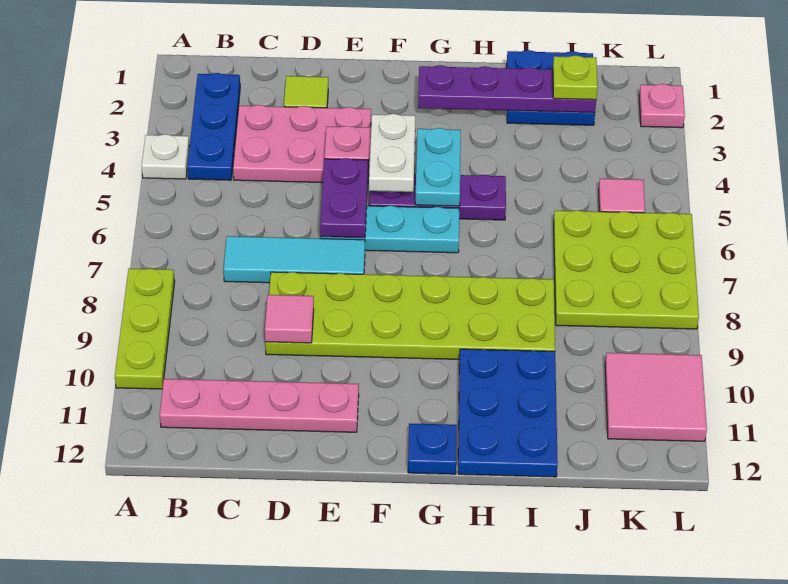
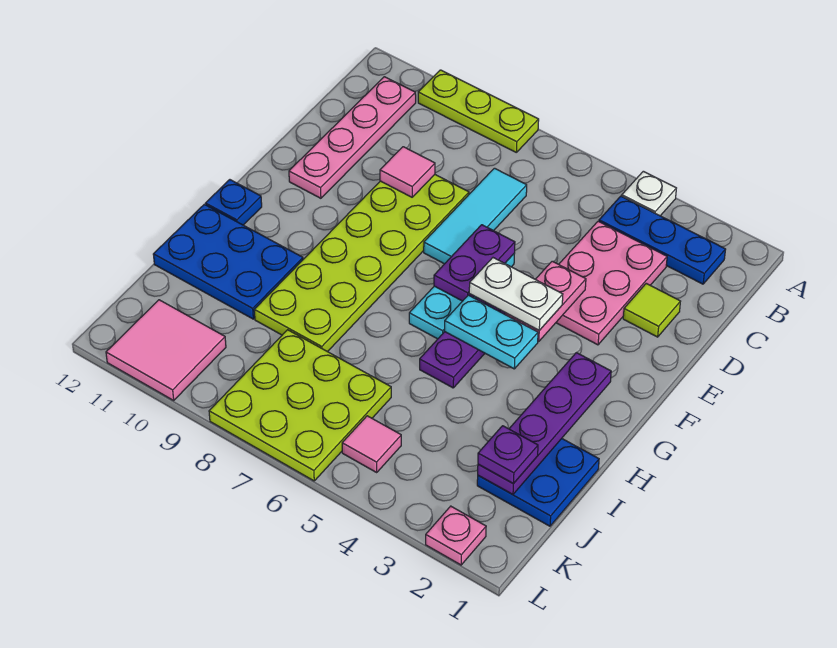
purple 1x2 plate [320,158,368,238] -> purple 1x2 plate turned to [434,225,515,301]
lime 1x1 plate [553,55,598,100] -> purple 1x1 plate [478,426,538,484]

